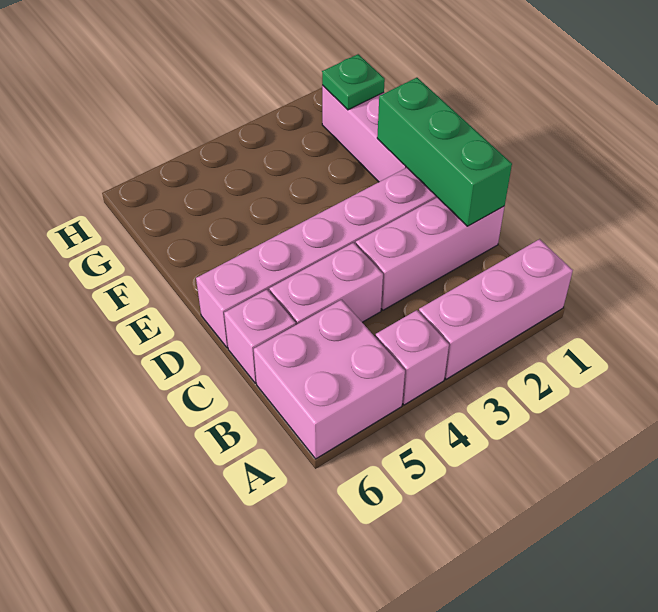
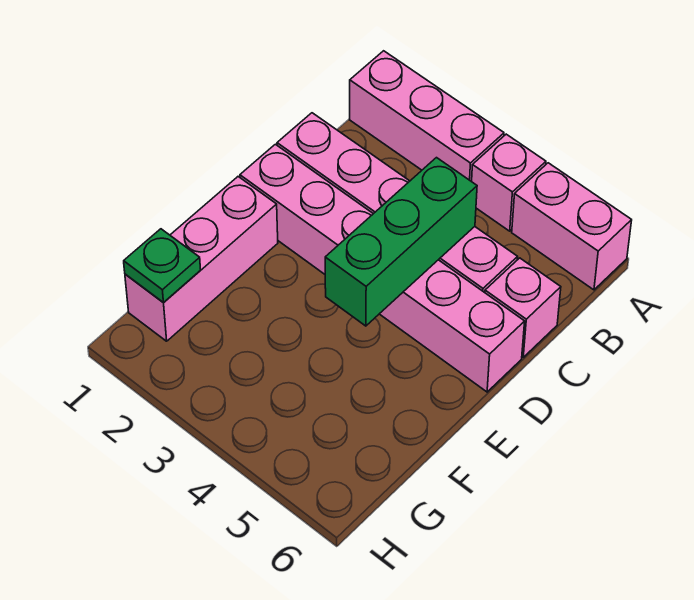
pink 2x2 brick [254,300,405,459] -> pink 1x2 brick [512,163,632,290]
green 1x3 brick [377,78,512,226] -> green 1x3 brick moved to [325,158,477,326]

